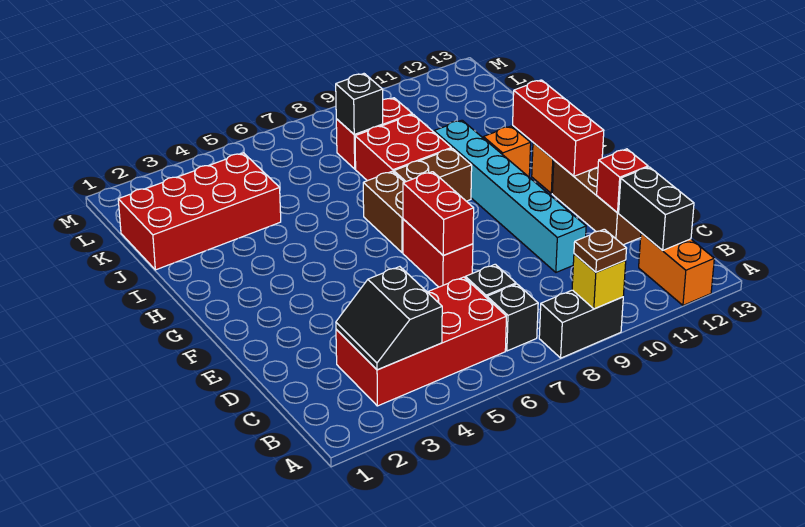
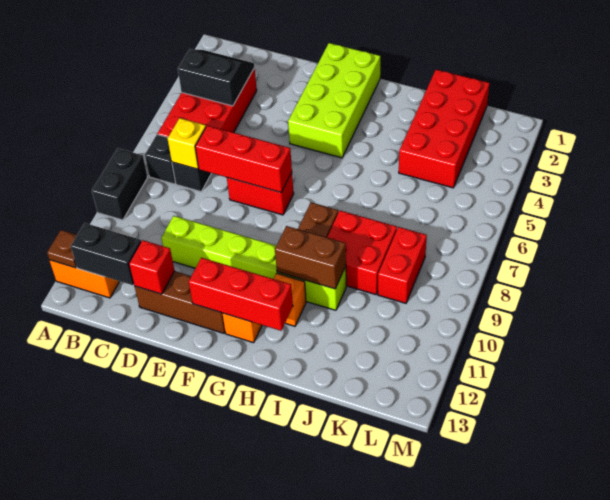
yellow 1x1 brick [572,254,626,309] -> yellow 1x1 brick moved to [168,118,206,169]
brown 1x1 plate [574,229,627,272] -> brown 1x1 plate moved to [47,230,77,268]
cyan 1x6 brick [434,120,586,272] -> lime 1x6 brick [161,216,346,310]
red 1x2 brick [403,172,474,255] -> red 1x3 brick [195,126,292,192]
none -> lime 2x4 brick [288,43,380,158]
brown 1x2 brick [363,171,404,253] -> brown 1x2 brick moved to [275,226,346,289]
black 1x1 brick [336,74,383,135] -> none

